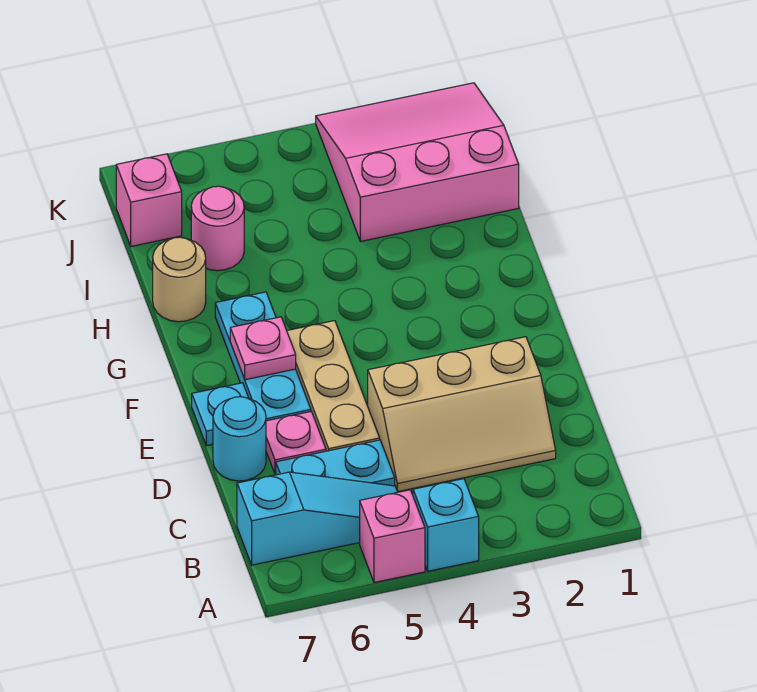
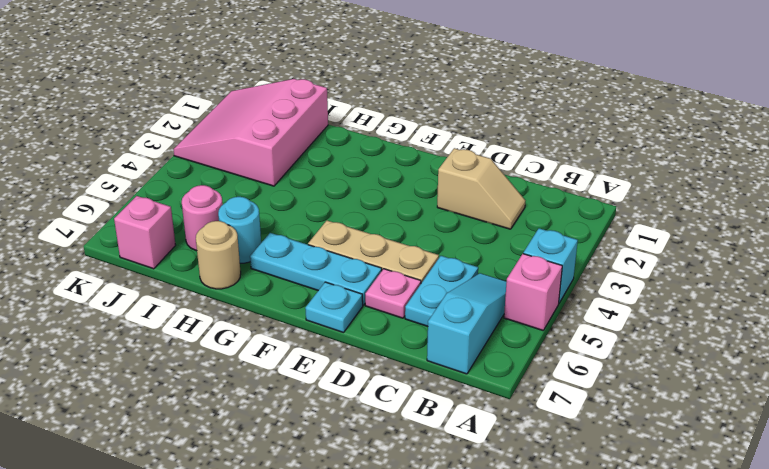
tan 2x3 slope [368,337,556,492] -> tan 1x2 slope [437,148,525,229]
cyan 1x1 round brick [213,397,266,481] -> cyan 1x1 round brick moved to [218,197,261,263]
pink 1x1 plate [230,317,296,380] -> none

